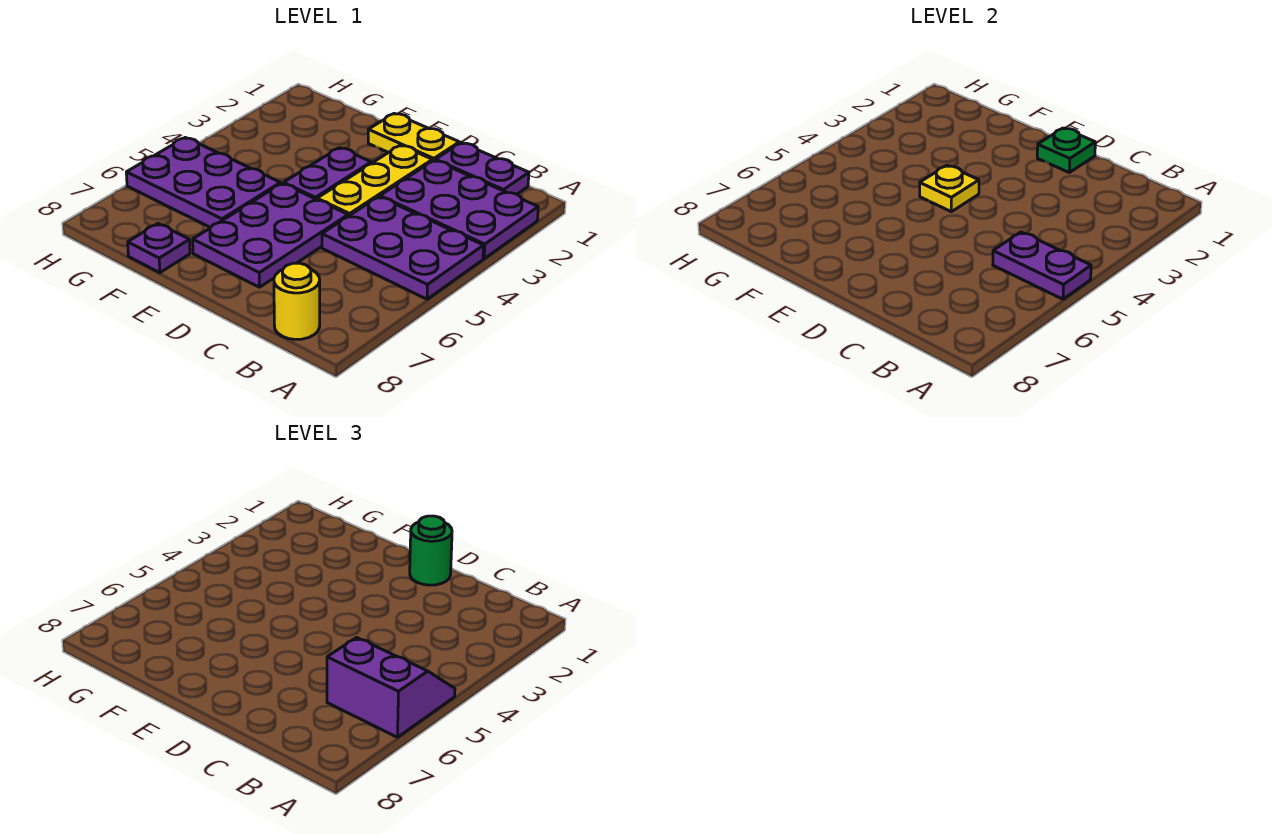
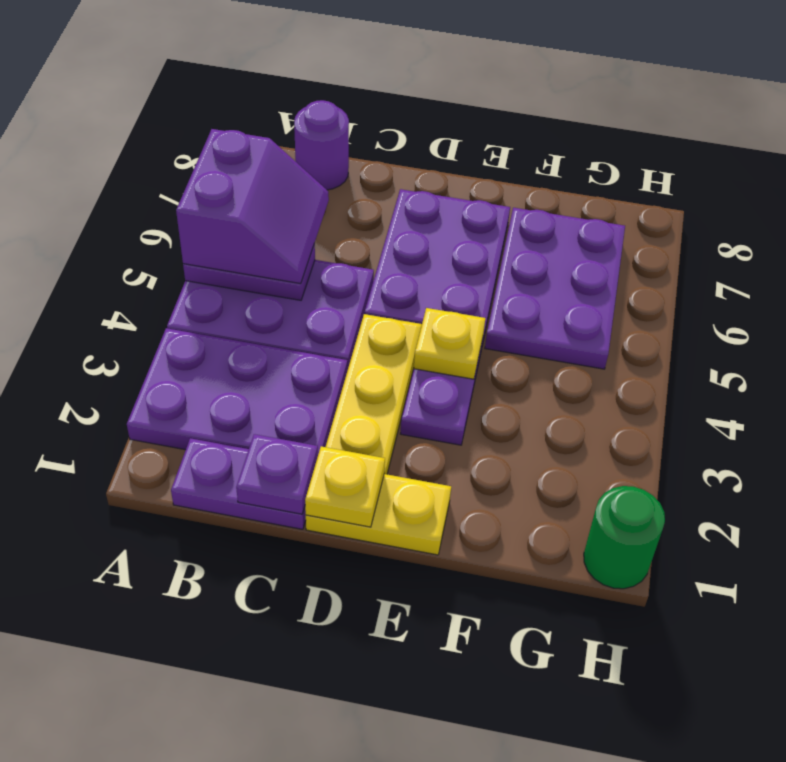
purple 2x2 slope [327,637,455,737] -> purple 2x2 slope turned to [176,129,329,284]
yellow 1x1 round brick [274,263,320,339] -> purple 1x1 round brick [294,100,349,190]
green 1x1 plate [1037,128,1095,173] -> yellow 1x1 plate [305,446,385,527]
green 1x1 round brick [410,516,452,585] -> green 1x1 round brick moved to [584,486,665,589]
purple 2x3 plate [126,138,281,228] -> purple 2x3 plate turned to [485,208,625,369]
purple 1x1 plate [128,224,190,273] -> purple 1x1 plate moved to [236,434,318,514]

